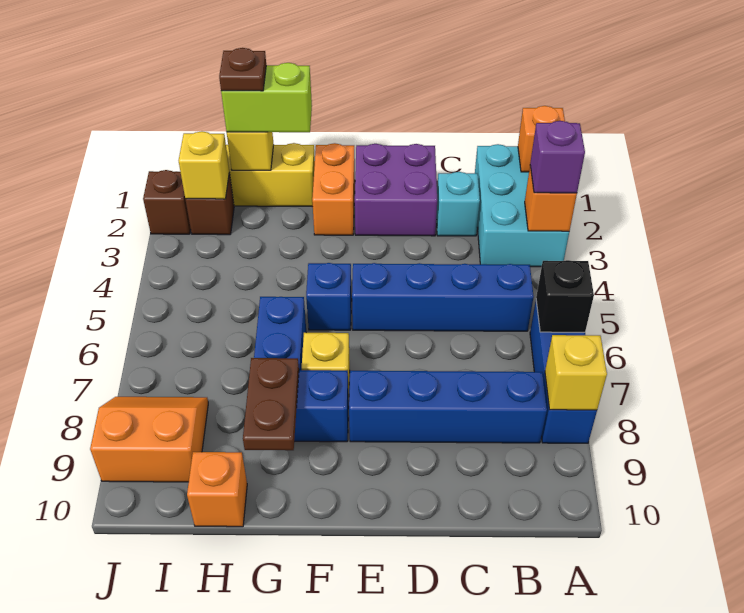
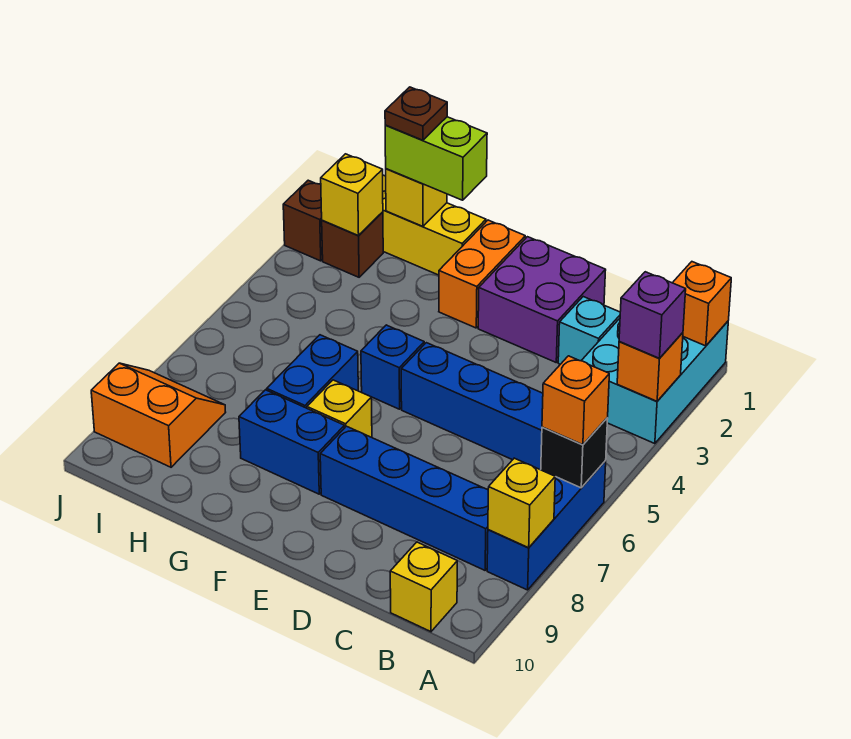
none -> yellow 1x1 brick [390,542,457,632]
brown 1x2 plate [243,358,299,450] -> none
orange 1x1 brick [187,452,247,527] -> orange 1x1 brick moved to [542,356,609,445]

